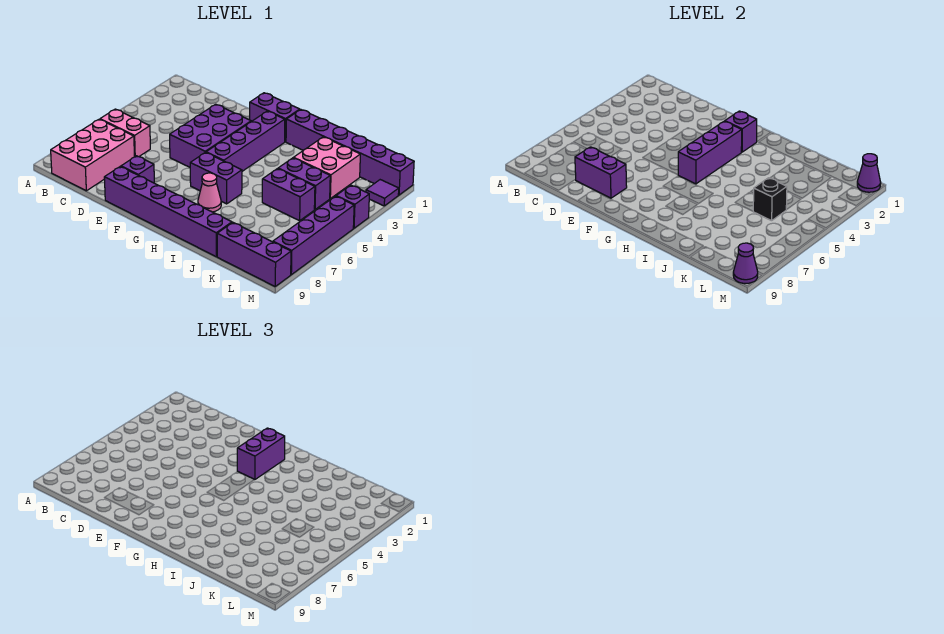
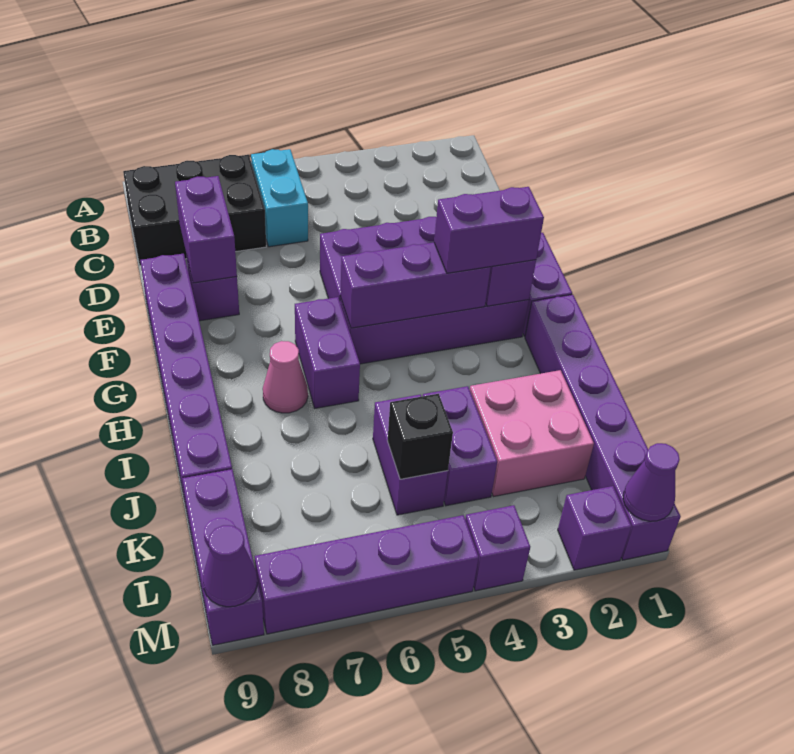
pink 1x2 brick [100,109,150,157] -> cyan 1x2 brick [251,149,308,247]
pink 2x3 brick [51,119,134,191] -> black 2x3 brick [123,155,266,265]
purple 1x1 tile [366,180,399,206] -> purple 1x1 brick [558,486,631,570]

